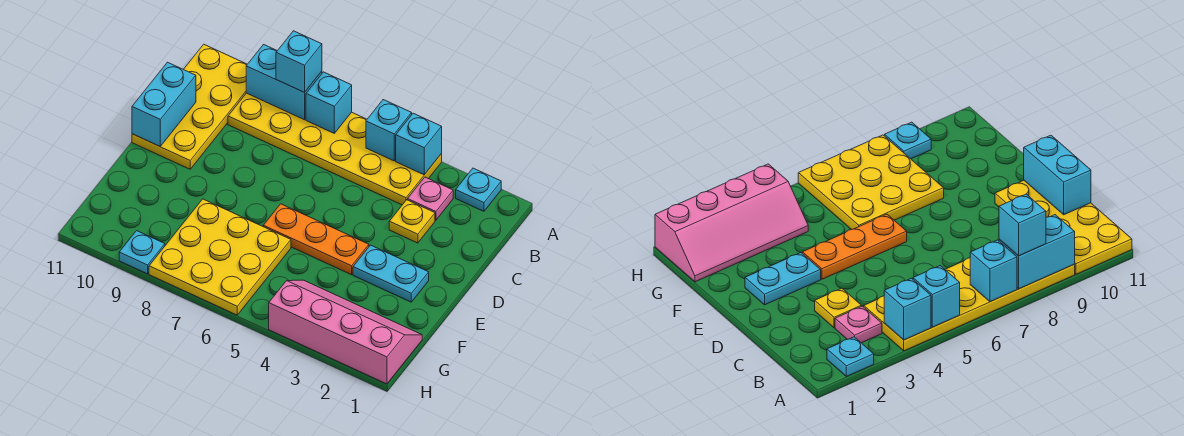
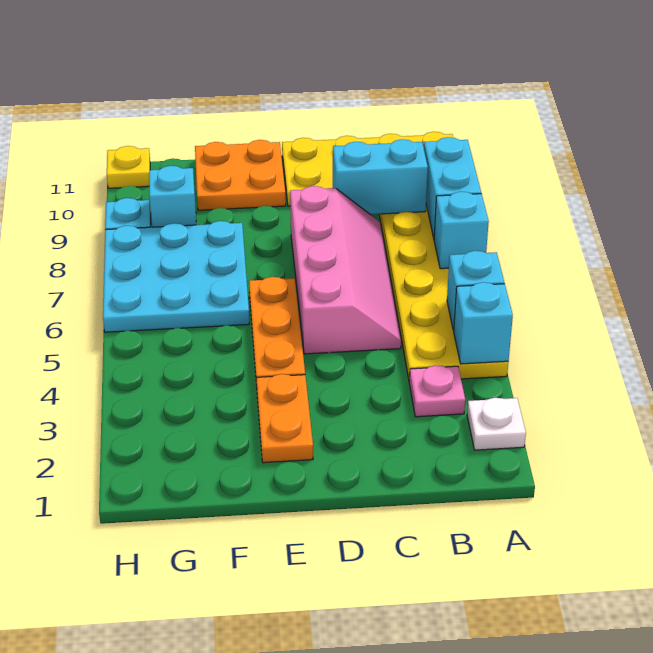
cyan 1x1 plate [456,168,501,211] -> white 1x1 plate [467,398,526,450]
cyan 1x1 brick [276,31,322,92] -> cyan 1x1 brick moved to [149,166,196,227]
yellow 1x1 plate [389,200,435,243] -> yellow 1x1 plate moved to [107,146,150,188]
cyan 1x2 brick [132,62,196,146] -> cyan 1x2 brick moved to [333,139,428,215]
cyan 1x2 plate [353,245,429,302] -> orange 1x2 plate [256,374,313,463]
none -> orange 2x2 plate [195,140,286,210]
yellow 3x3 plate [149,199,291,315] -> cyan 3x3 plate [103,221,249,332]
pink 2x4 slope [269,280,422,384] -> pink 2x4 slope moved to [290,186,401,354]

